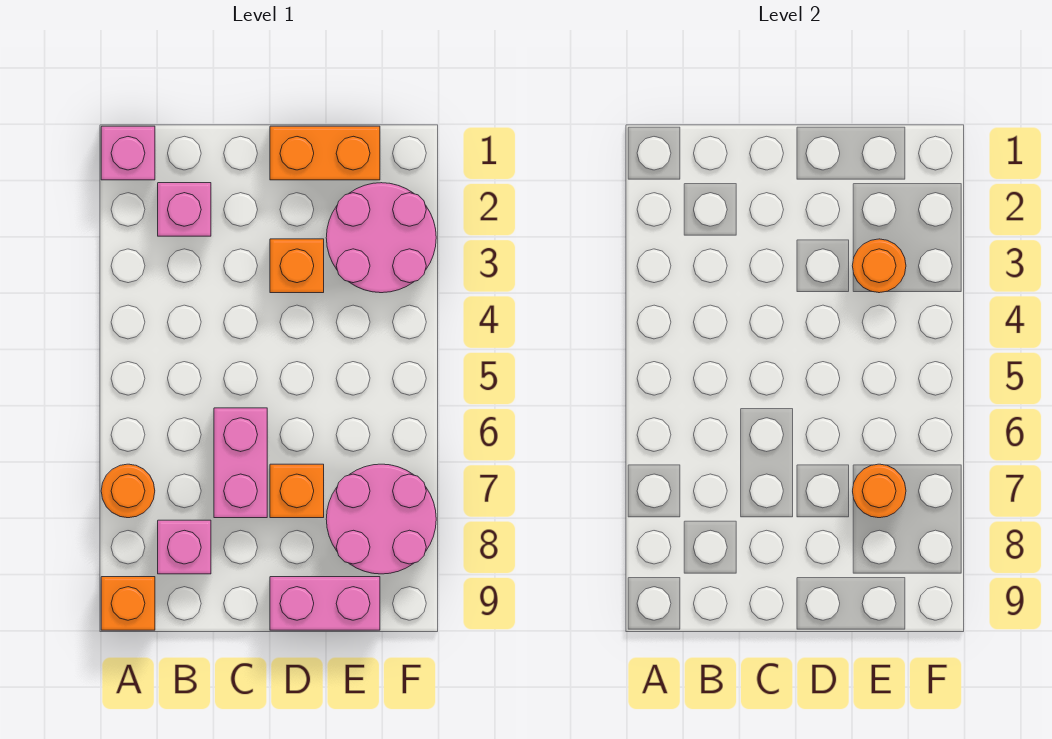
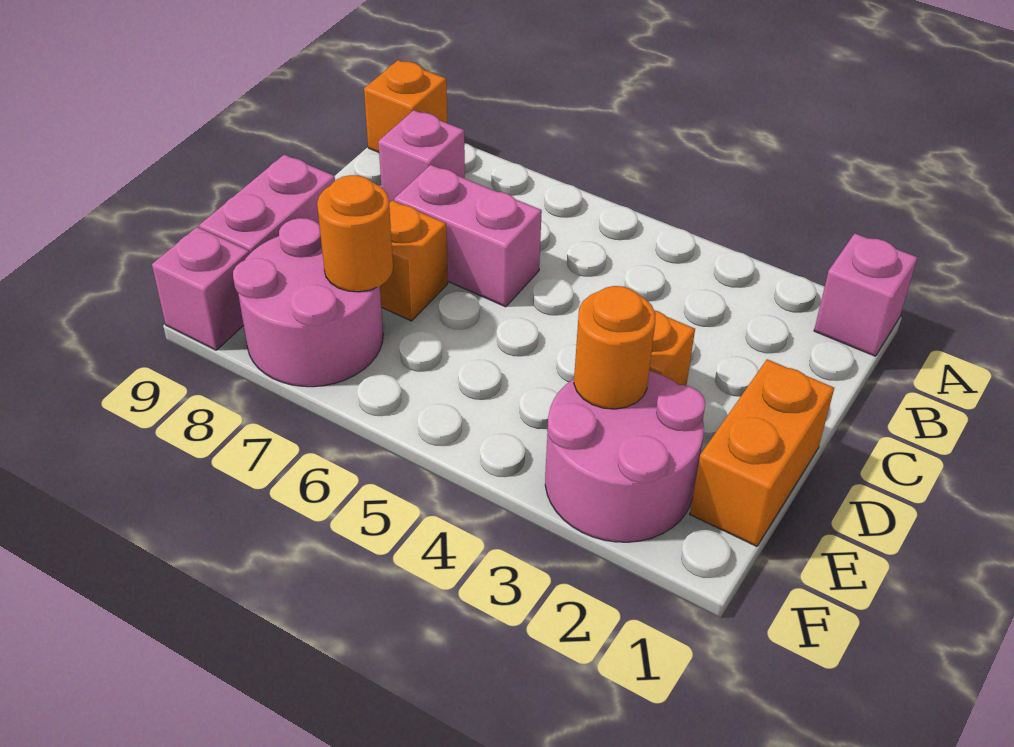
orange 1x1 round brick [101,464,155,518] -> none
pink 1x1 brick [158,183,211,236] -> pink 1x1 brick moved to [152,227,249,350]

